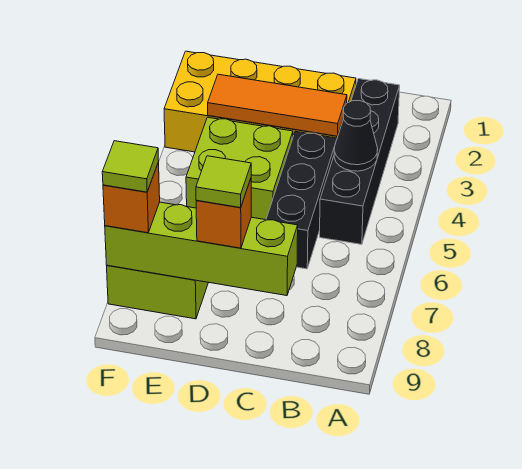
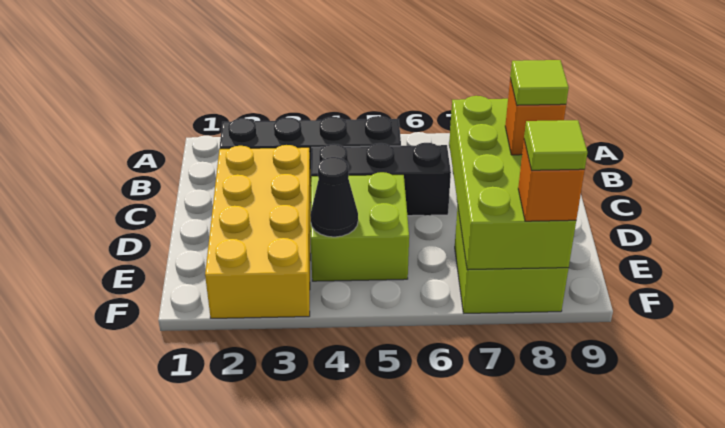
black 1x1 cone [334,101,378,171] -> black 1x1 cone moved to [310,157,358,237]
orange 1x3 tile [208,74,347,136] -> none
lime 1x4 brick [105,202,298,296] -> lime 2x4 brick [449,96,576,270]

